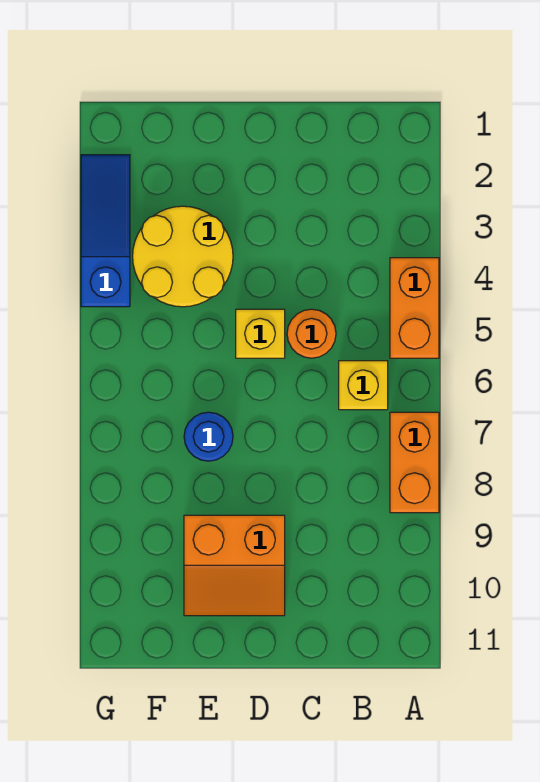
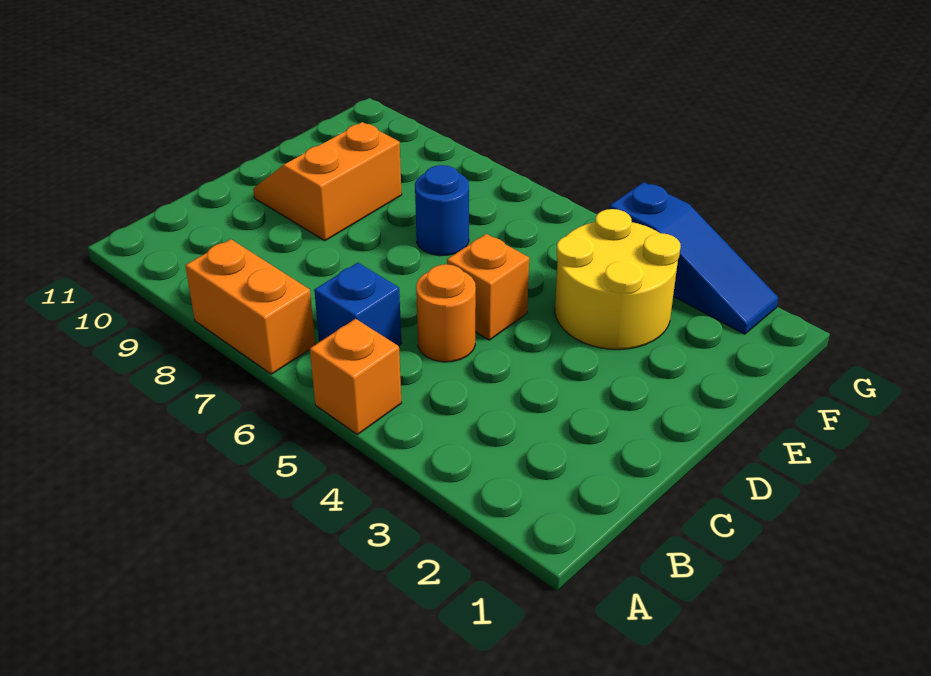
orange 1x2 brick [390,258,439,358] -> orange 1x1 brick [310,319,402,435]
yellow 1x1 brick [339,361,388,410] -> blue 1x1 brick [314,263,402,346]
yellow 1x1 brick [236,309,285,358] -> orange 1x1 brick [447,234,529,340]

